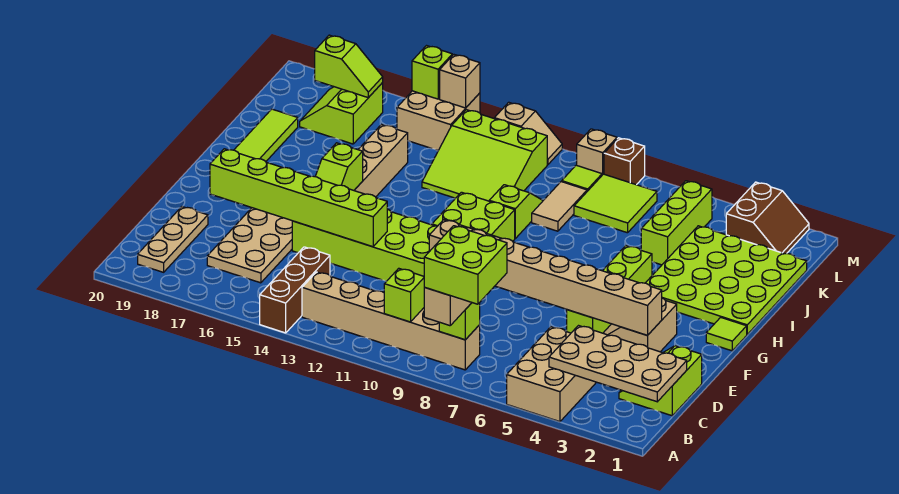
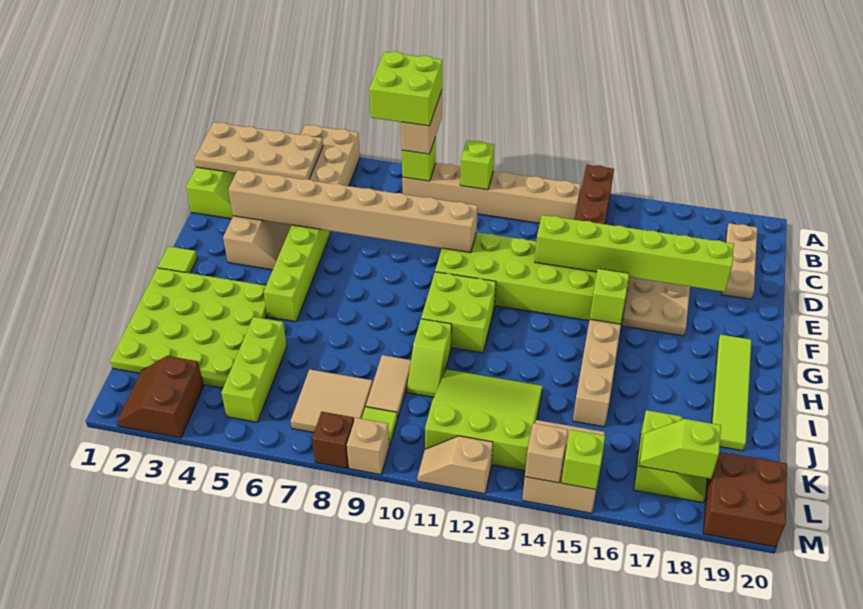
lime 2x2 tile [574,174,657,233] -> tan 2x2 tile [291,369,373,433]
none -> brown 2x2 brick [703,452,787,547]

